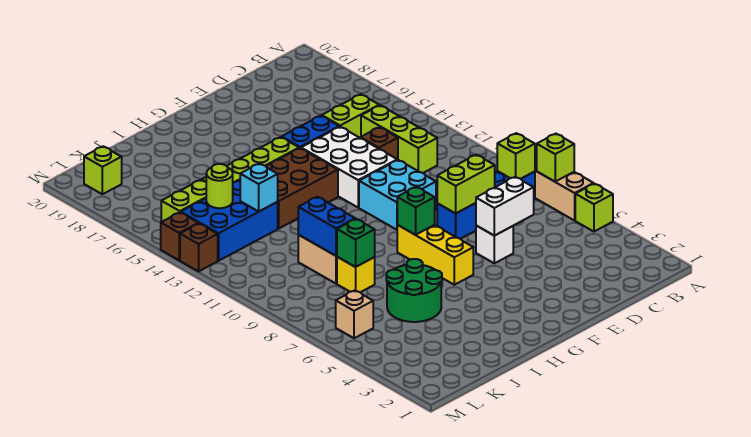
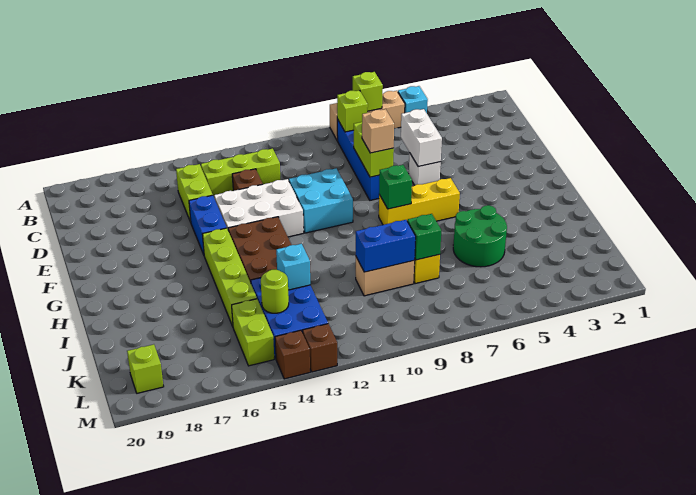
lime 1x1 brick [575,184,613,232] -> cyan 1x1 brick [398,86,428,113]
tan 1x1 brick [336,290,373,338] -> tan 1x1 brick moved to [362,109,394,153]

